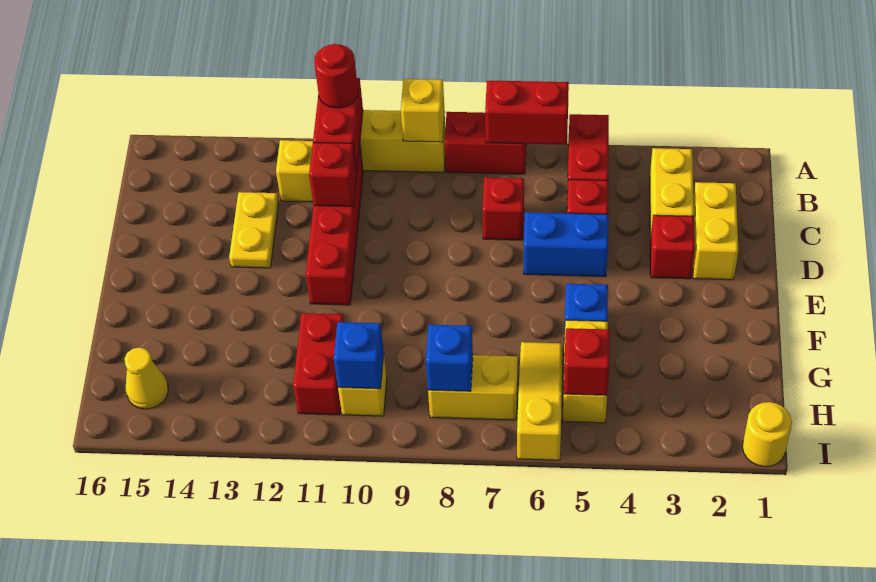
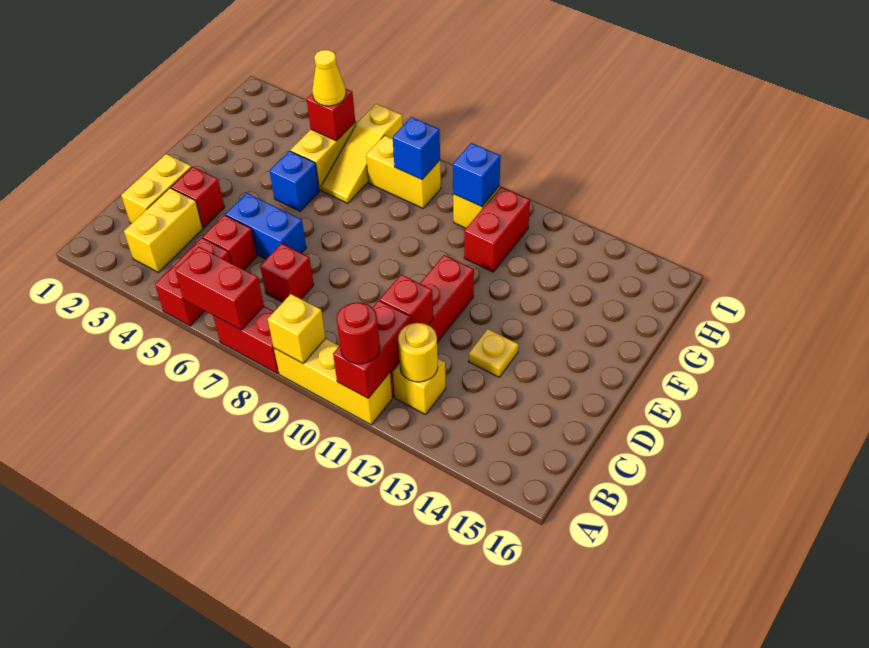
yellow 1x2 plate [229,192,279,268] -> yellow 1x1 plate [468,329,518,377]
yellow 1x1 cone [124,347,168,409] -> yellow 1x1 cone moved to [312,50,346,106]
yellow 1x1 round brick [742,402,792,467] -> yellow 1x1 round brick moved to [398,323,438,382]

